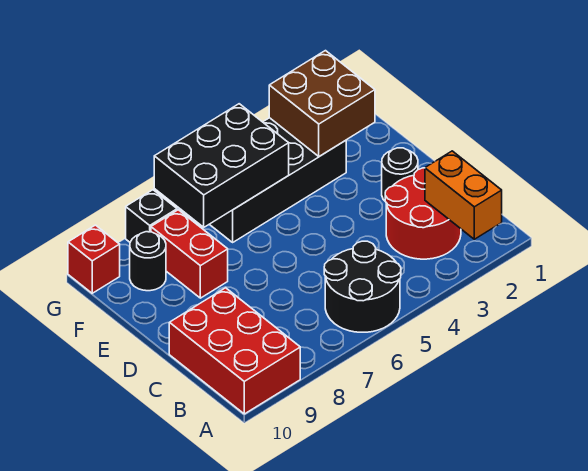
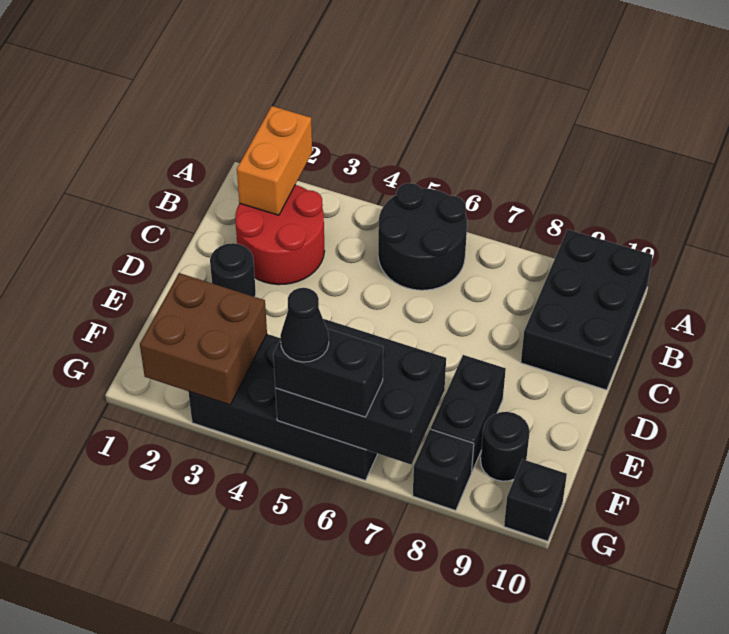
red 2x3 brick [169,288,300,414] -> black 2x3 brick [521,229,653,390]
red 1x2 brick [151,210,228,298] -> black 1x2 brick [431,355,506,471]
none -> black 1x2 brick [273,329,383,417]
none -> black 1x1 cone [280,288,329,362]
red 1x1 brick [68,225,120,293] -> black 1x1 brick [504,459,567,541]

